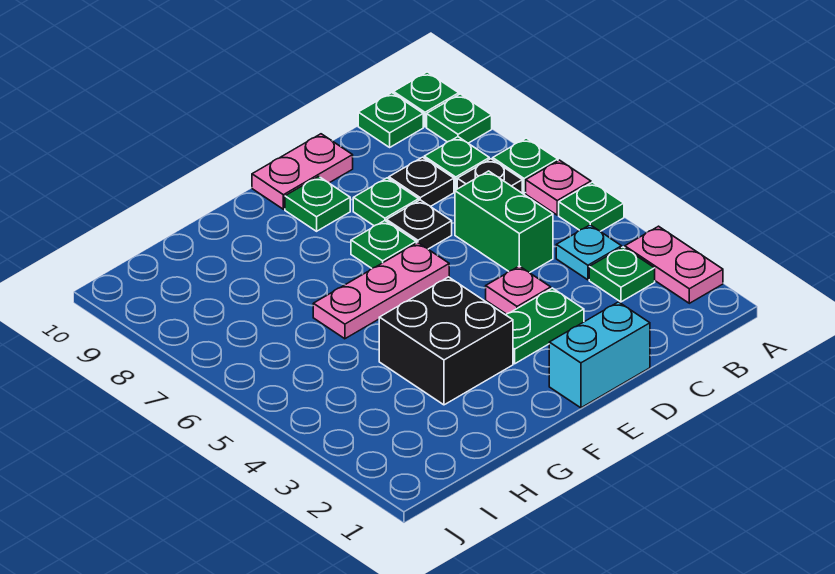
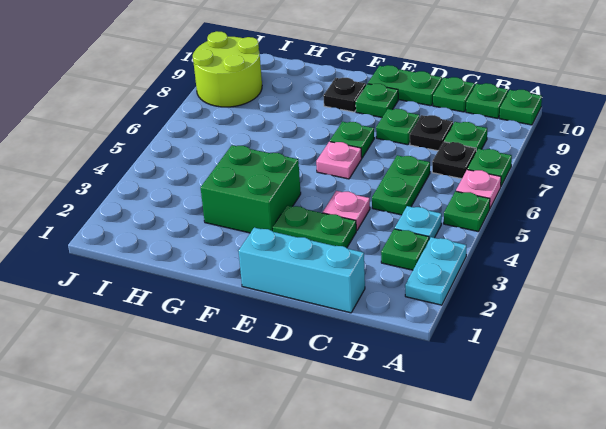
pink 1x2 plate [625,226,723,303] -> cyan 1x2 plate [405,237,466,305]
green 1x1 plate [427,94,492,143] -> green 1x1 plate moved to [433,77,475,112]
green 1x2 brick [455,171,553,273] -> green 1x2 plate [372,155,430,215]
cyan 1x2 brick [549,302,650,408] -> cyan 1x3 brick [239,228,365,313]
black 1x1 plate [387,200,452,249] -> black 1x1 plate moved to [323,78,366,112]
pink 1x2 plate [252,134,353,209] -> green 1x2 plate [368,65,442,106]
pink 1x3 plate [313,243,449,339] -> pink 1x1 plate [316,142,362,179]
black 2x2 brick [379,277,513,405] -> green 2x2 brick [201,145,301,233]
none -> lime 2x2 round brick [193,31,262,107]

